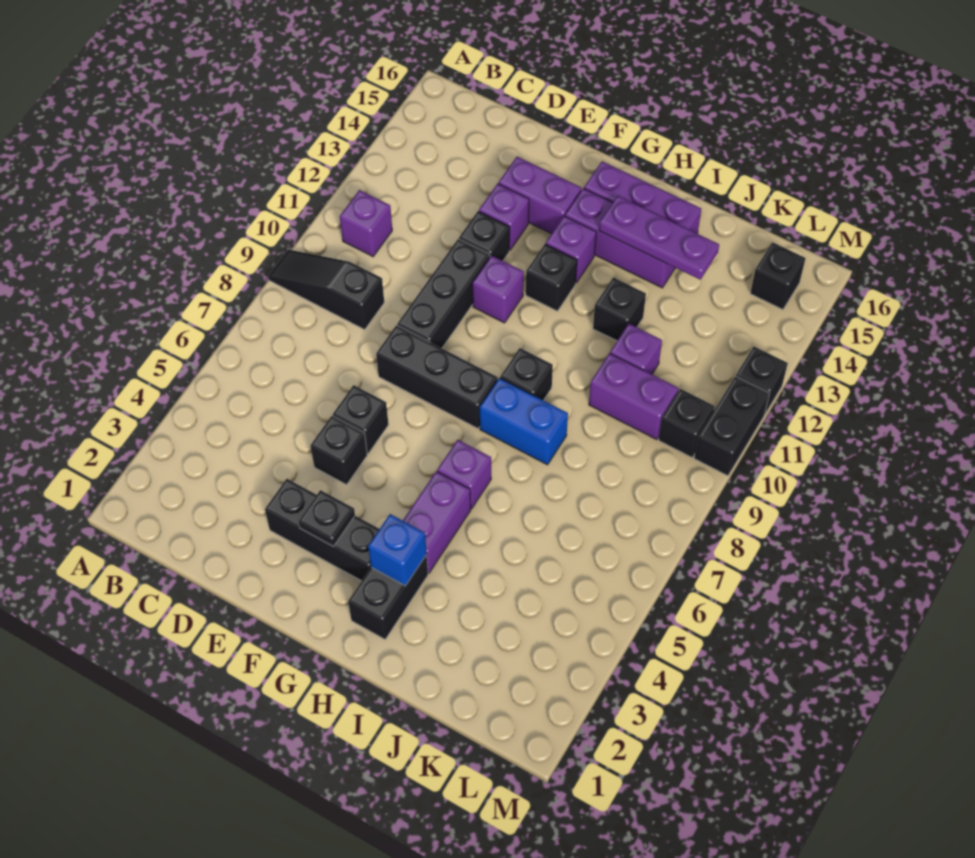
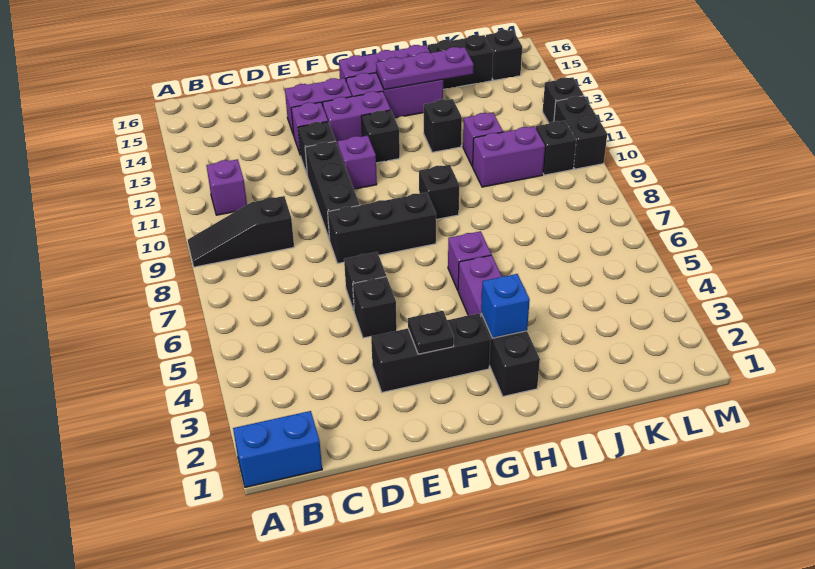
purple 1x1 brick [546,216,596,283] -> purple 1x2 brick [323,91,391,145]
blue 1x2 brick [480,378,568,465] -> blue 1x2 brick moved to [233,411,322,487]
none -> black 1x2 brick [428,35,493,89]

